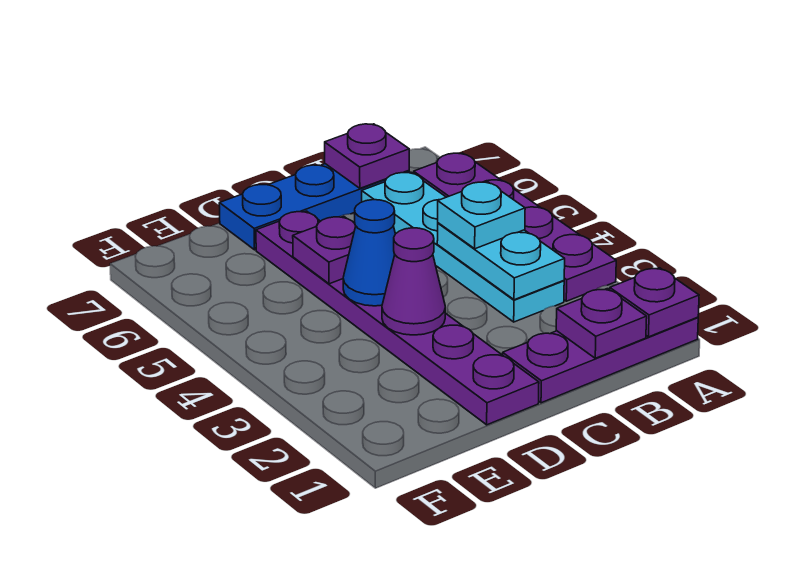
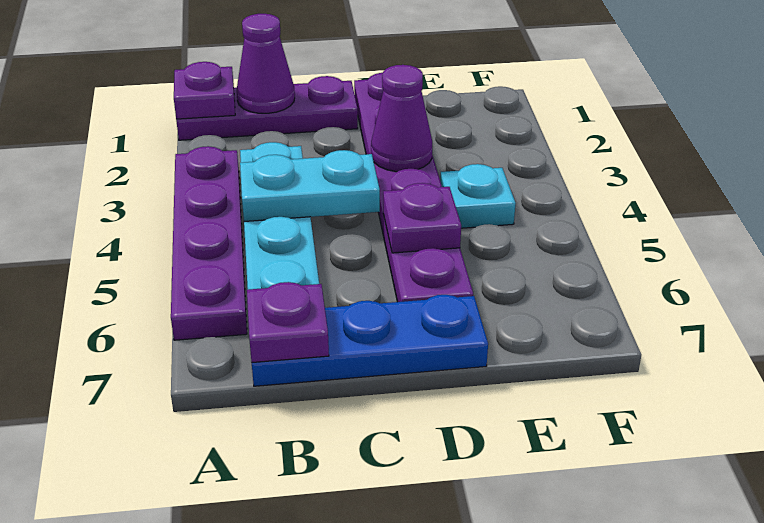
purple 1x1 plate [556,289,647,358] -> purple 1x1 cone [237,14,295,113]
cyan 1x2 plate [437,223,565,300] -> cyan 1x2 plate turned to [240,150,380,222]
cyan 1x1 plate [438,182,525,249] -> cyan 1x1 plate moved to [440,164,516,228]
blue 1x1 cone [343,200,395,306] -> none

